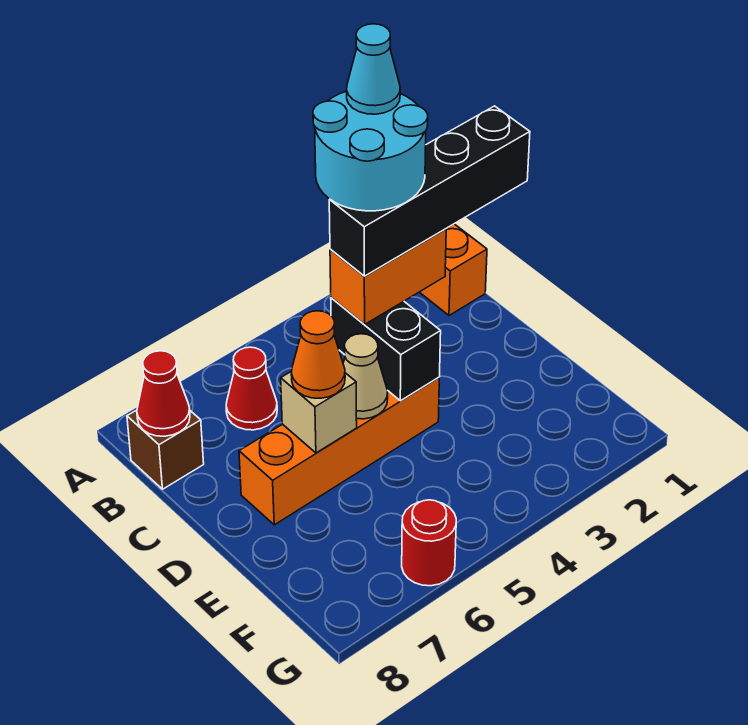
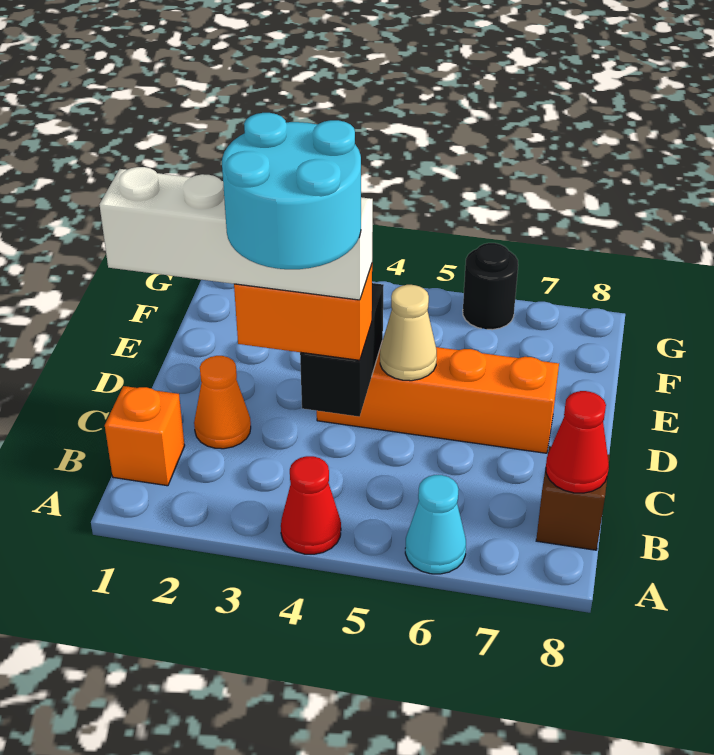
cyan 1x1 cone [347,24,400,114] -> cyan 1x1 cone moved to [405,475,466,574]
red 1x1 cone [226,347,277,430] -> red 1x1 cone moved to [281,456,341,554]
black 1x4 brick [329,106,530,276] -> white 1x4 brick [99,167,373,300]
tan 1x1 brick [281,371,357,453] -> none
orange 1x1 cone [291,311,345,398] -> orange 1x1 cone moved to [194,356,251,449]
red 1x1 round brick [402,500,456,586] -> black 1x1 round brick [463,243,518,330]

